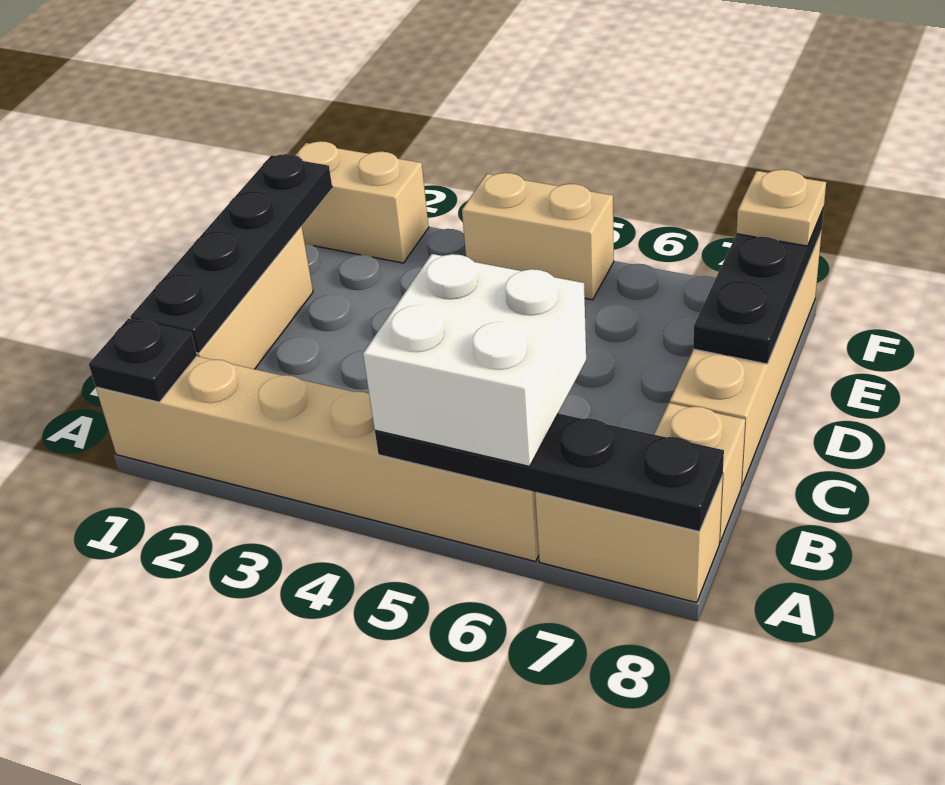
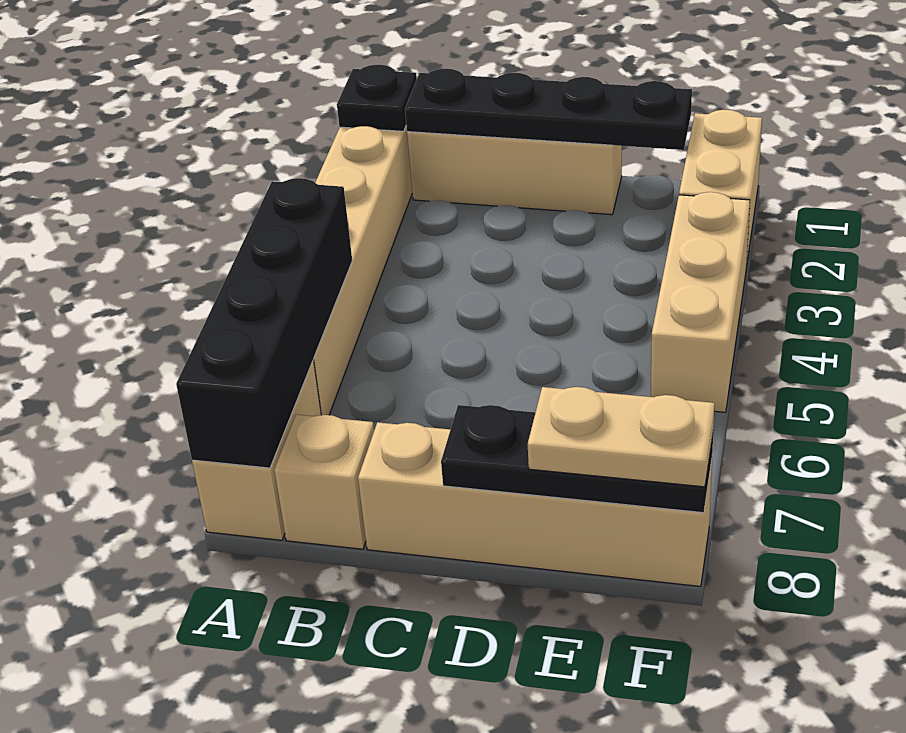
black 1x4 plate [375,414,724,532] -> black 1x4 brick [176,178,352,468]
white 2x2 brick [363,254,586,466] -> none
tan 1x2 brick [462,173,614,300] -> tan 1x3 brick [651,192,750,412]
tan 1x1 plate [736,170,826,246] -> tan 1x2 plate [528,387,715,487]

